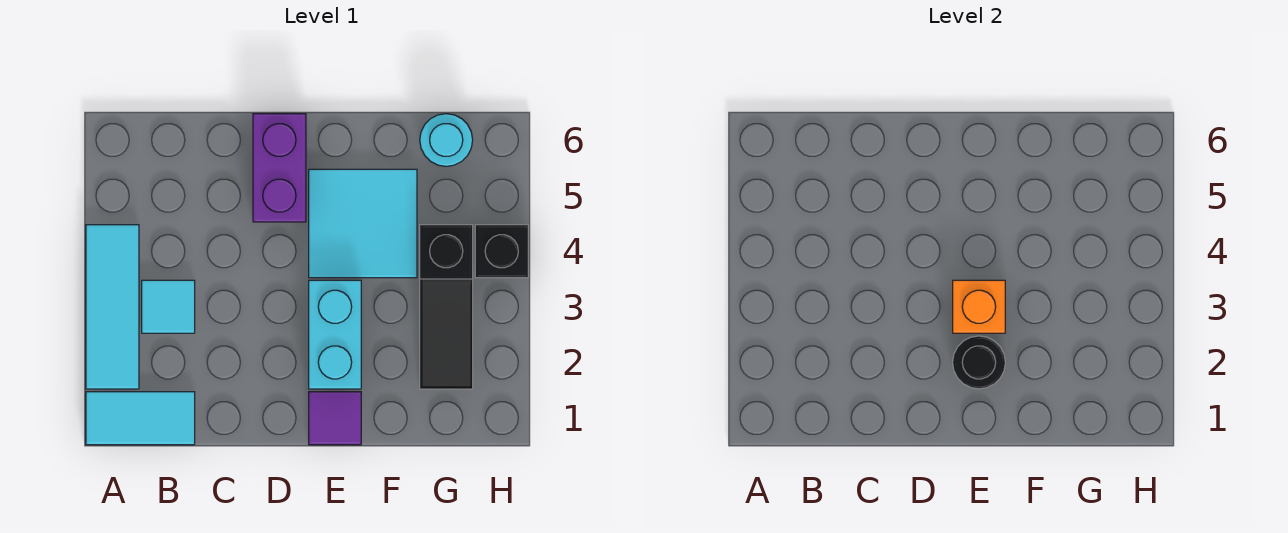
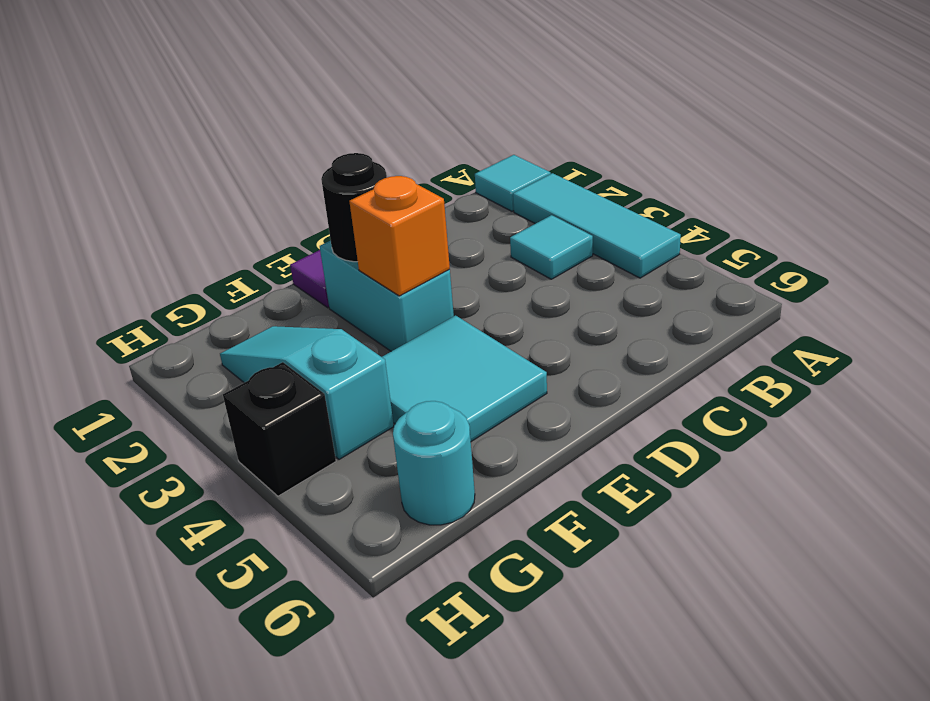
cyan 1x2 tile [86,392,195,445] -> cyan 1x1 tile [475,155,551,211]
purple 1x2 brick [253,114,306,222] -> none
black 1x3 slope [420,225,473,389] -> cyan 1x3 slope [220,326,394,459]

